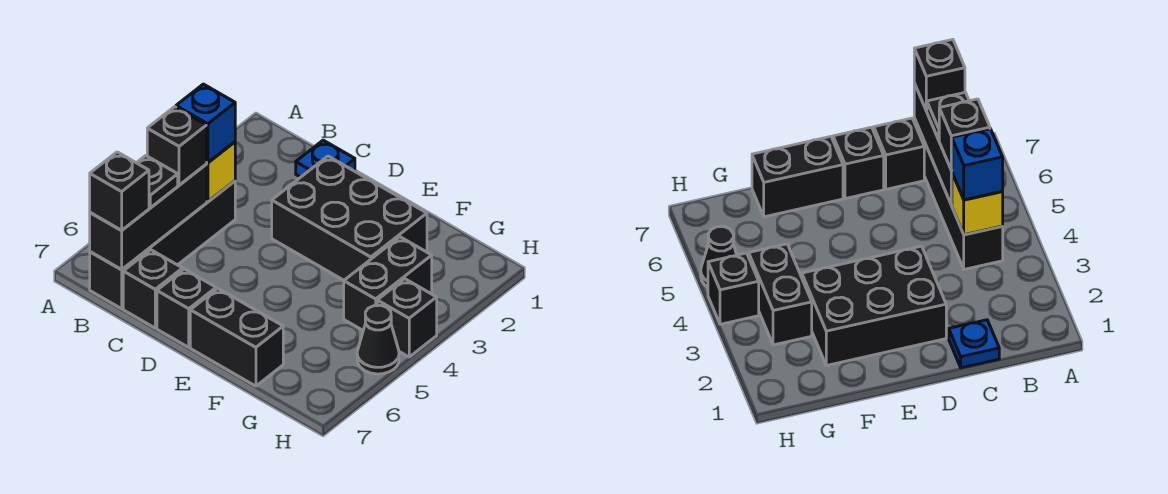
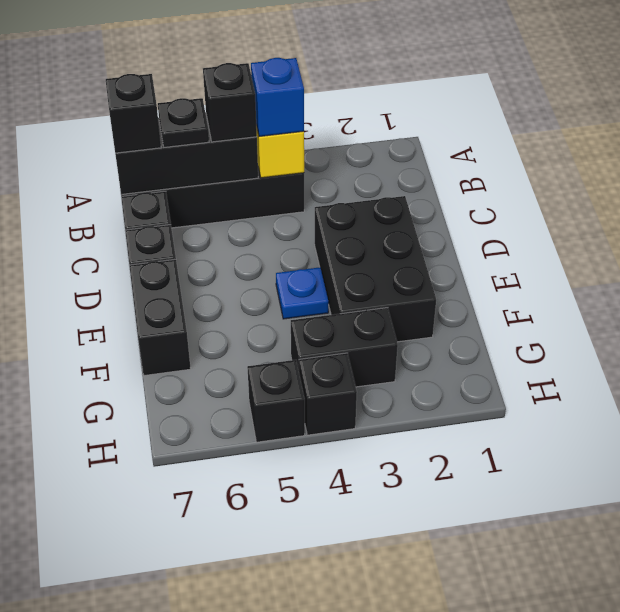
blue 1x1 plate [296,140,355,177] -> blue 1x1 plate moved to [276,267,328,319]
black 1x1 cone [357,305,399,374] -> black 1x1 brick [247,360,305,442]

